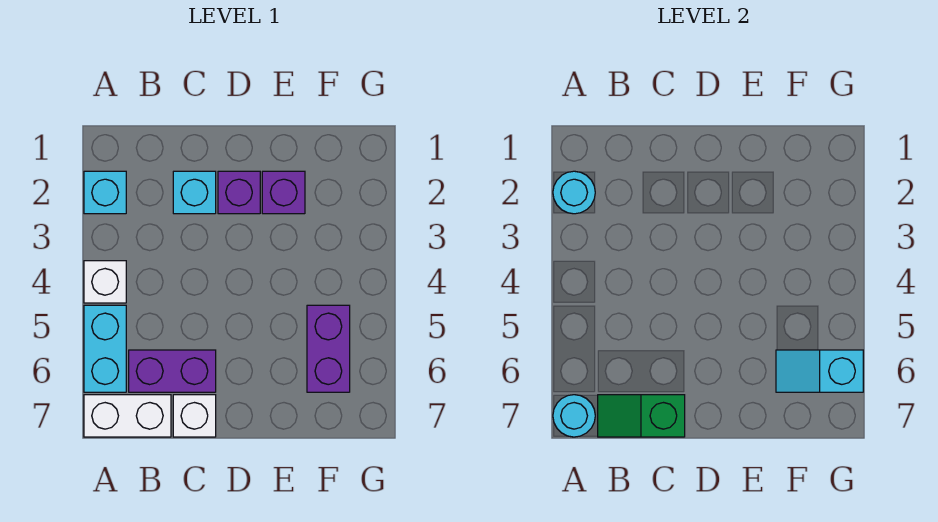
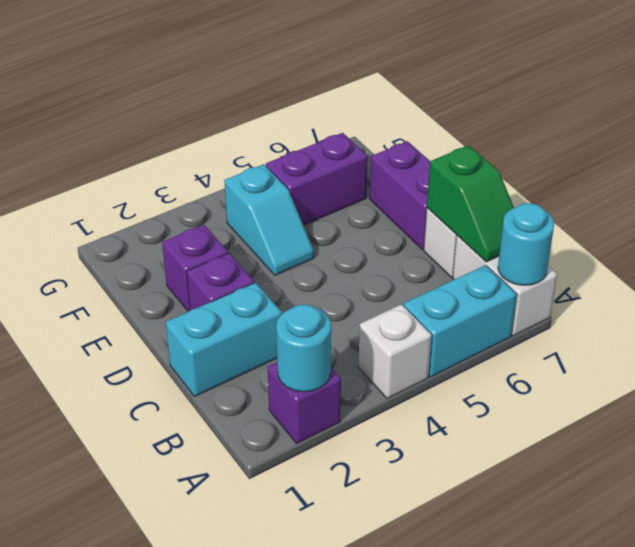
cyan 1x1 brick [84,171,126,214] -> purple 1x1 brick [268,363,341,443]
purple 1x2 brick [129,350,216,392] -> purple 1x2 brick moved to [369,141,430,249]
cyan 1x1 brick [173,171,216,214] -> cyan 1x2 brick [166,283,282,397]
cyan 1x2 slope [776,350,863,392] -> cyan 1x2 slope moved to [224,164,314,275]

